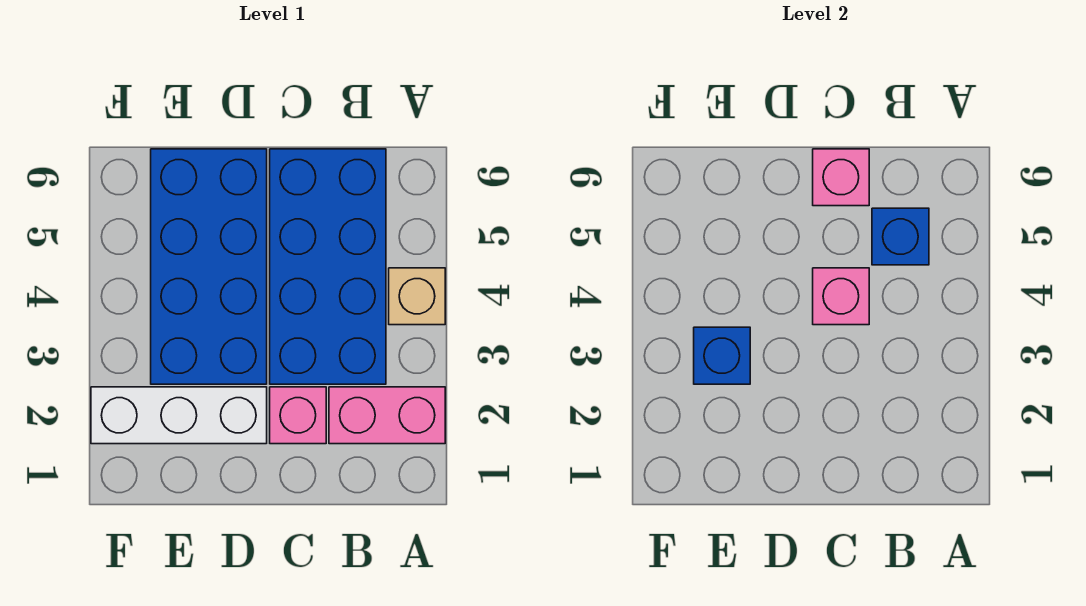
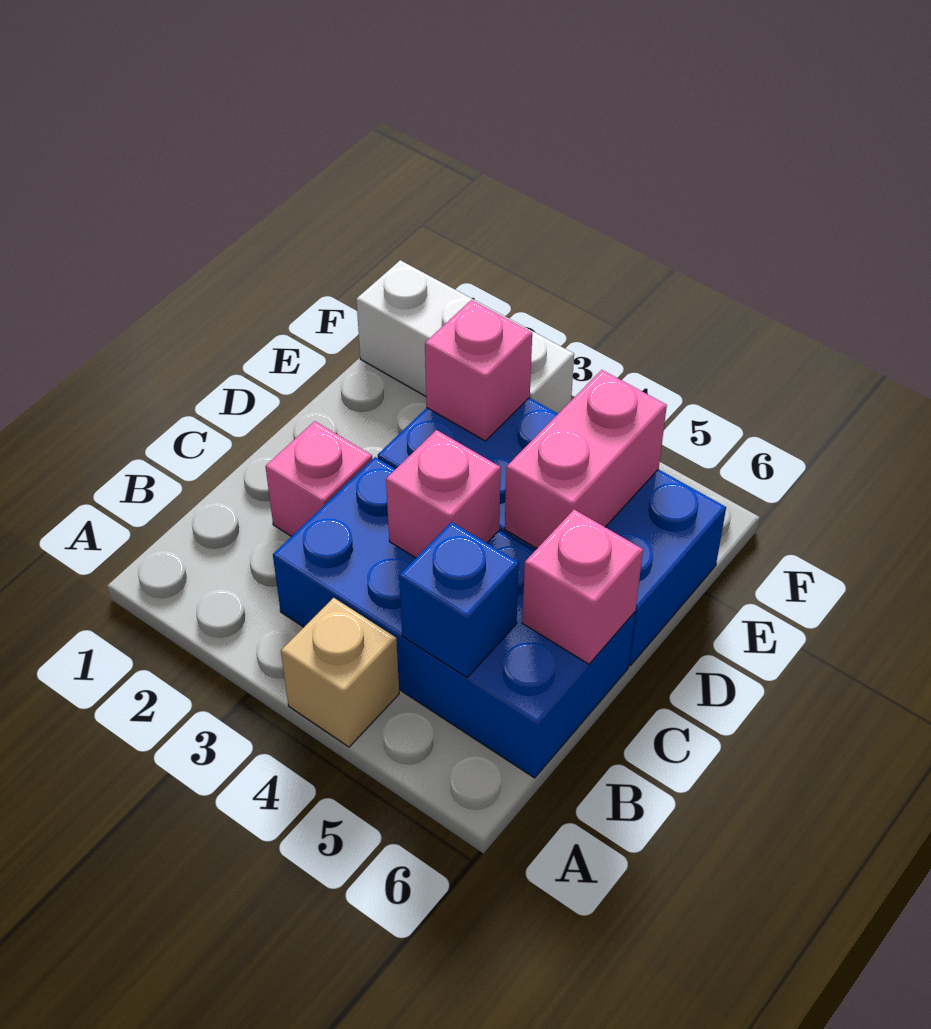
pink 1x2 brick [329,387,445,444] -> pink 1x2 brick moved to [505,370,667,548]
white 1x3 brick [91,387,267,444] -> white 1x3 brick turned to [356,260,574,414]
blue 1x1 brick [694,327,750,384] -> pink 1x1 brick [425,300,532,441]

